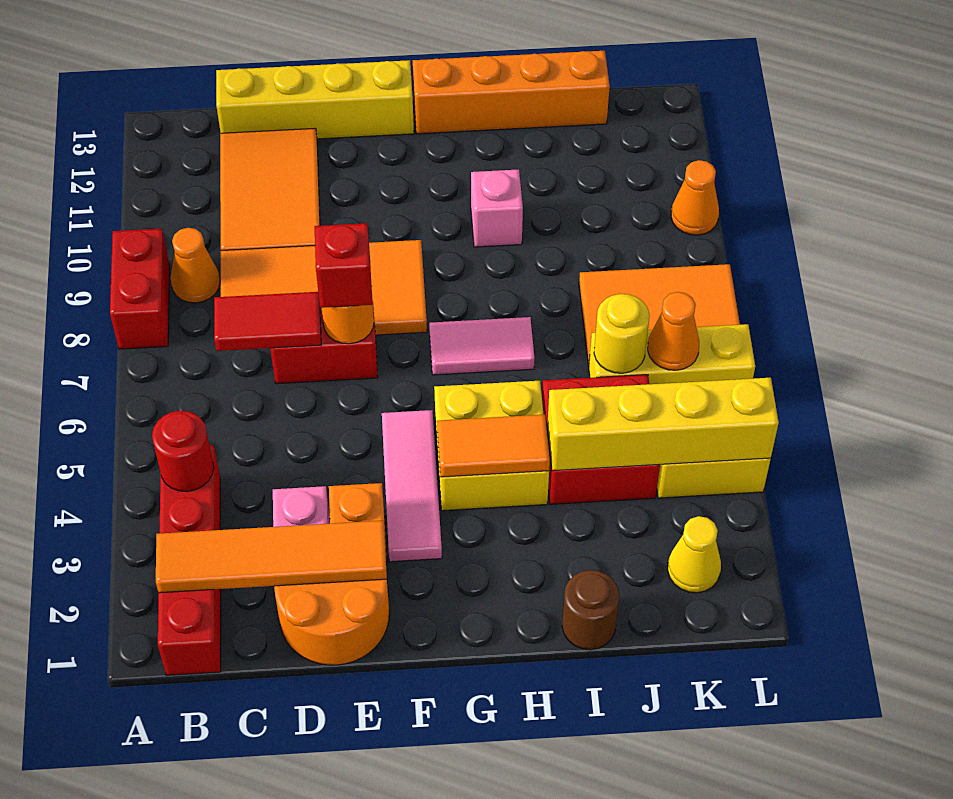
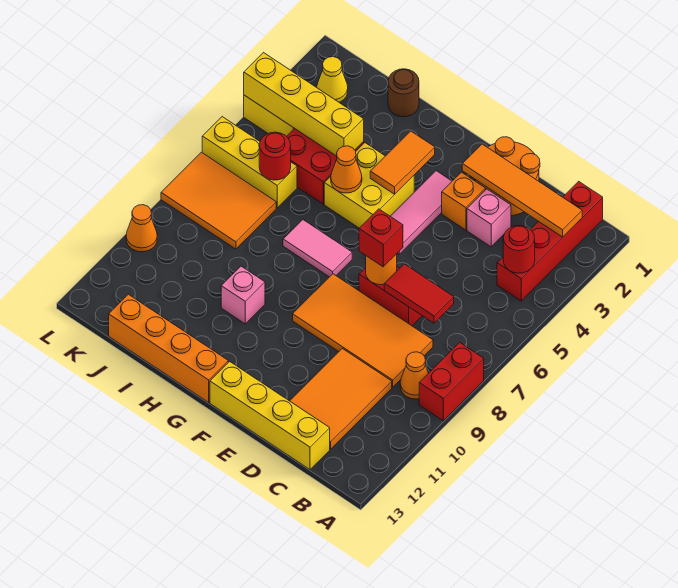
orange 1x2 tile [437,415,550,477] -> orange 1x2 tile turned to [370,131,435,194]
yellow 1x1 round brick [594,294,649,373] -> red 1x1 round brick [259,132,291,180]
orange 1x1 cone [648,292,699,370] -> orange 1x1 cone moved to [331,146,362,193]

